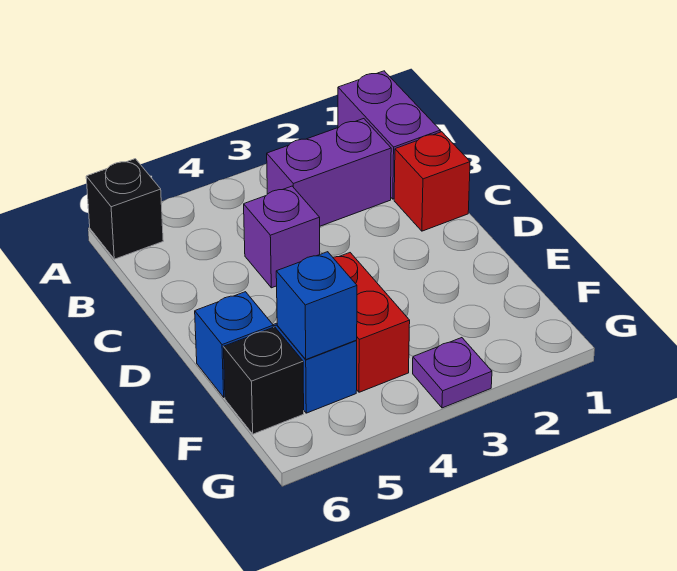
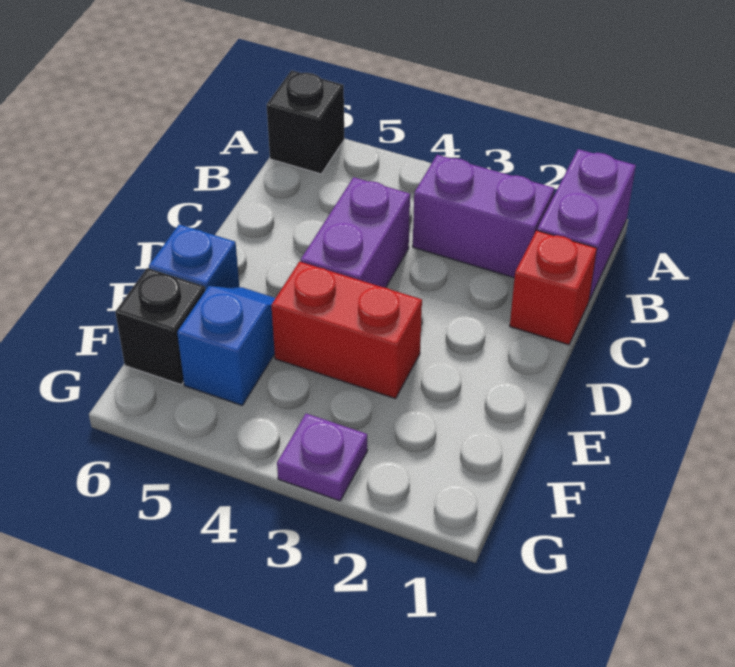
purple 1x1 brick [244,186,320,288] -> purple 1x2 brick [301,177,410,288]
red 1x2 brick [333,253,410,392] -> red 1x2 brick turned to [271,262,422,399]
blue 1x1 brick [276,252,357,359] -> none

